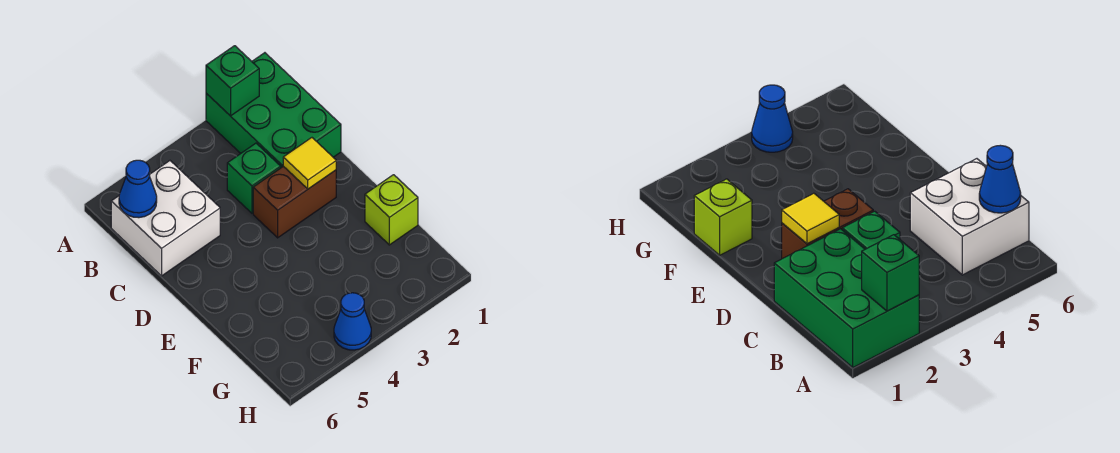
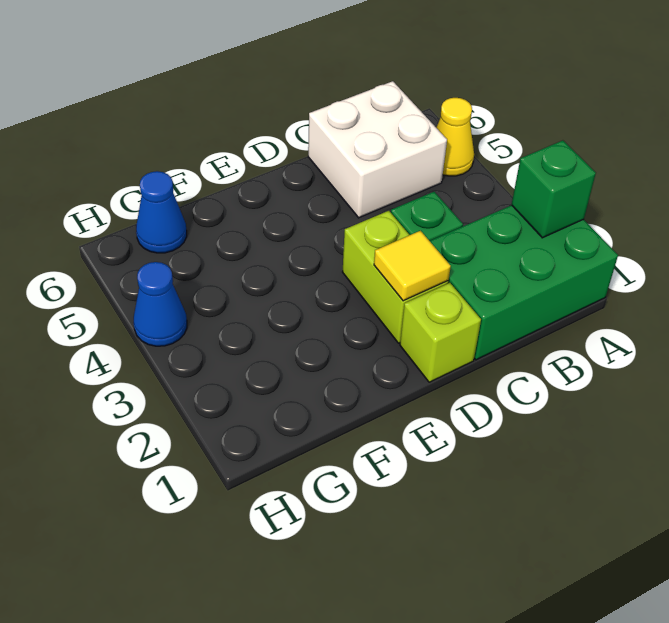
none -> yellow 1x1 cone [436,98,474,176]
blue 1x1 cone [119,160,157,218] -> blue 1x1 cone moved to [136,171,187,253]
brown 1x2 brick [253,166,336,238] -> lime 1x2 brick [343,211,448,343]
lime 1x1 brick [365,175,418,245] -> lime 1x1 brick moved to [400,283,481,382]

